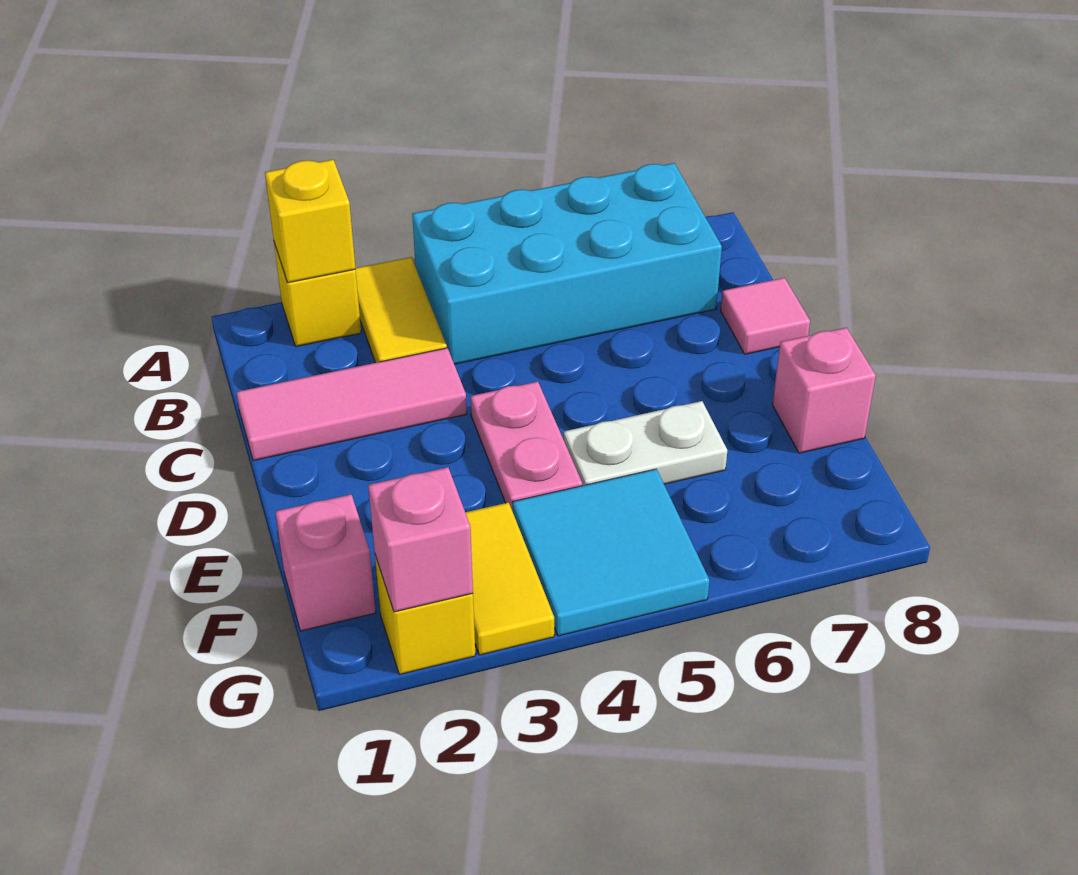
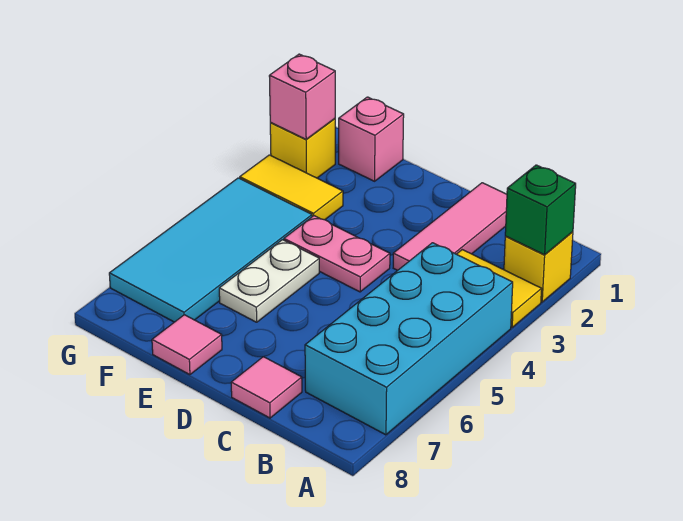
yellow 1x1 brick [265,160,355,283] -> green 1x1 brick [505,165,576,255]
pink 1x1 brick [772,328,876,453] -> pink 1x1 tile [152,315,222,375]
cyan 2x2 tile [512,469,709,636] -> cyan 2x4 tile [109,178,312,322]

